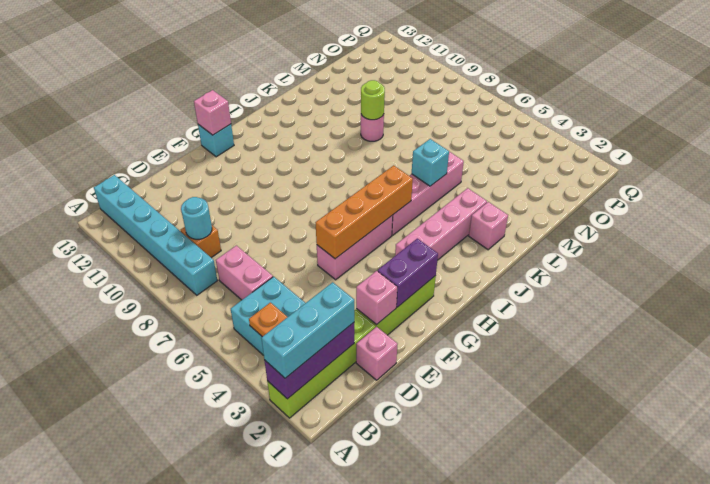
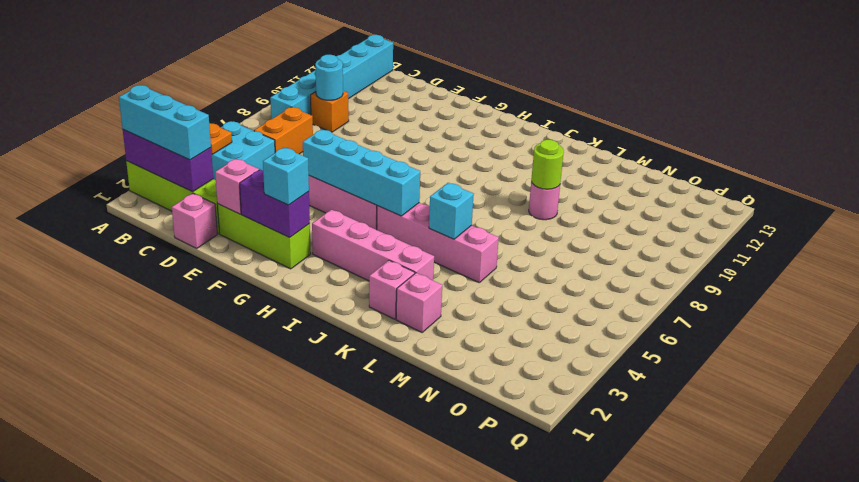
pink 1x2 brick [216,245,273,300] -> orange 1x2 brick [254,107,313,154]
orange 1x4 brick [316,165,413,259] -> cyan 1x4 brick [303,130,420,216]
cyan 1x1 brick [198,124,234,157] -> cyan 1x1 brick moved to [263,148,309,205]
pink 1x1 brick [194,90,231,135] -> pink 1x1 brick moved to [396,273,442,332]

